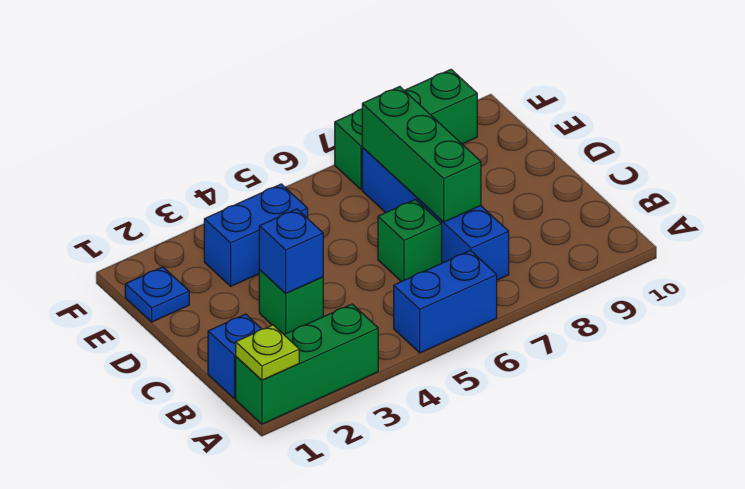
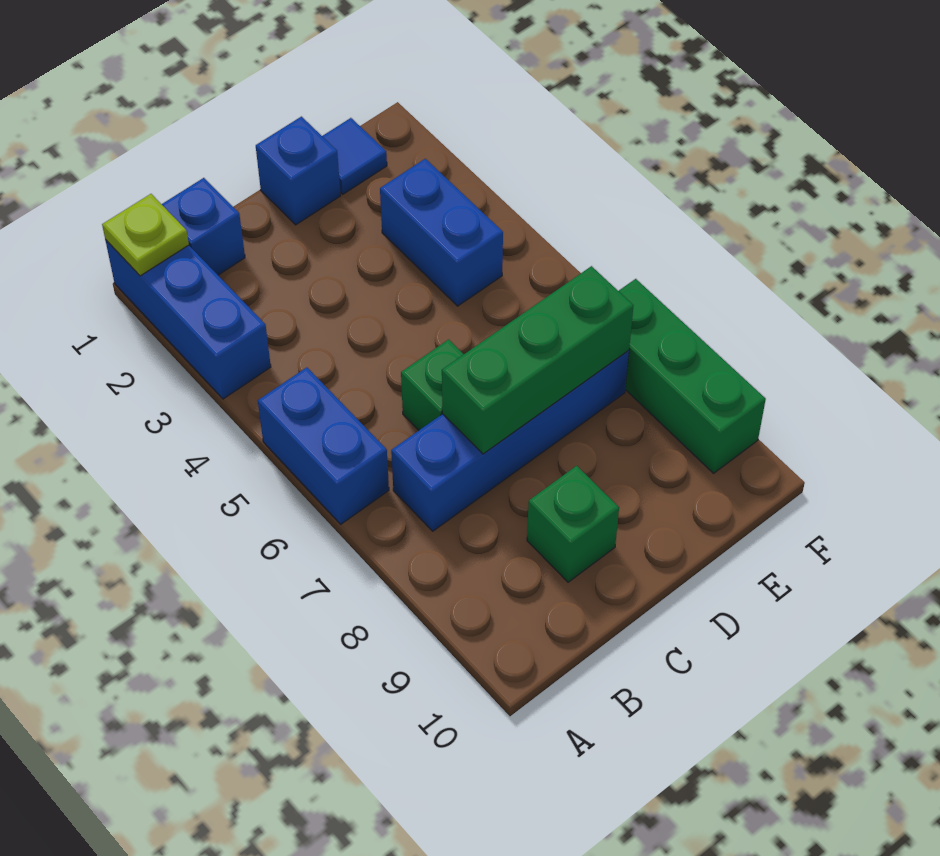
green 1x3 brick [236,304,378,424] -> blue 1x3 brick [105,240,271,399]
green 1x1 brick [259,270,323,334] -> green 1x1 brick moved to [527,466,619,582]
blue 1x1 brick [259,209,323,293] -> blue 1x1 brick moved to [256,117,341,225]
blue 1x1 plate [125,267,189,322] -> blue 1x1 tile [322,118,387,194]

